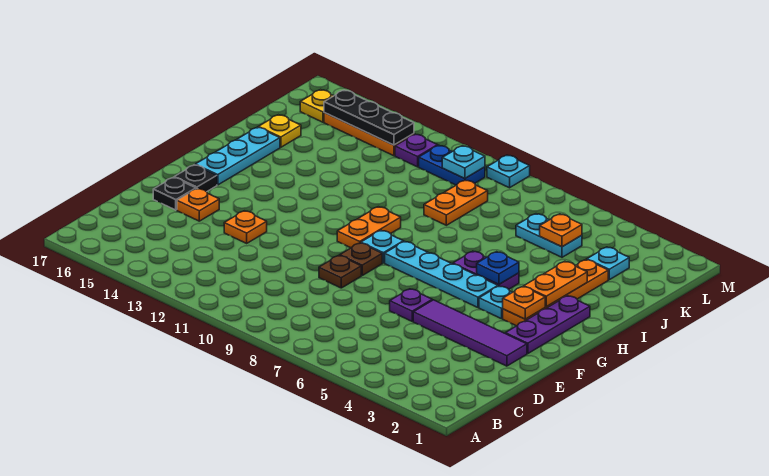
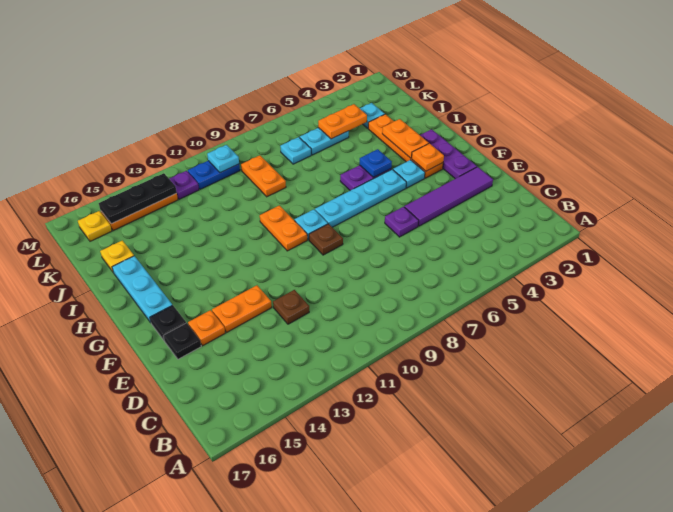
brown 1x1 plate [319,255,361,288] -> brown 1x1 plate moved to [273,290,309,324]
orange 1x1 plate [224,211,267,243] -> orange 1x2 plate [212,285,272,333]
orange 1x1 plate [540,214,582,247] -> orange 1x2 plate [318,104,367,139]
cyan 1x1 plate [487,155,530,188] -> cyan 1x1 plate moved to [280,137,311,164]

